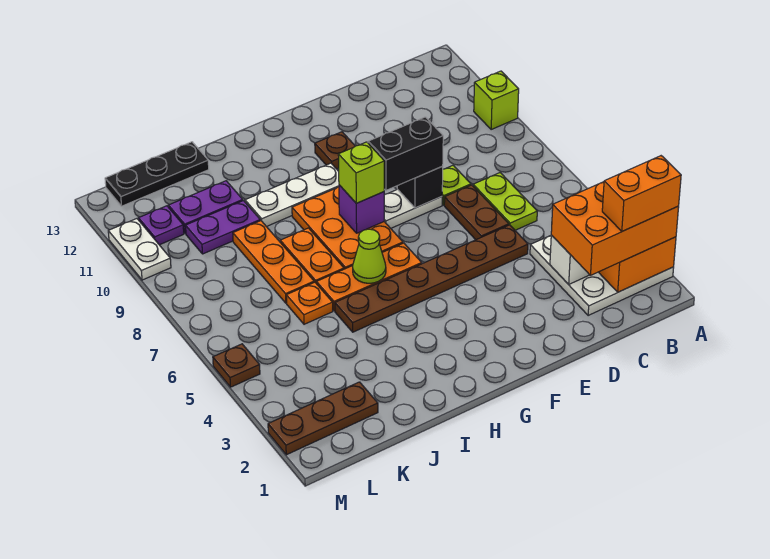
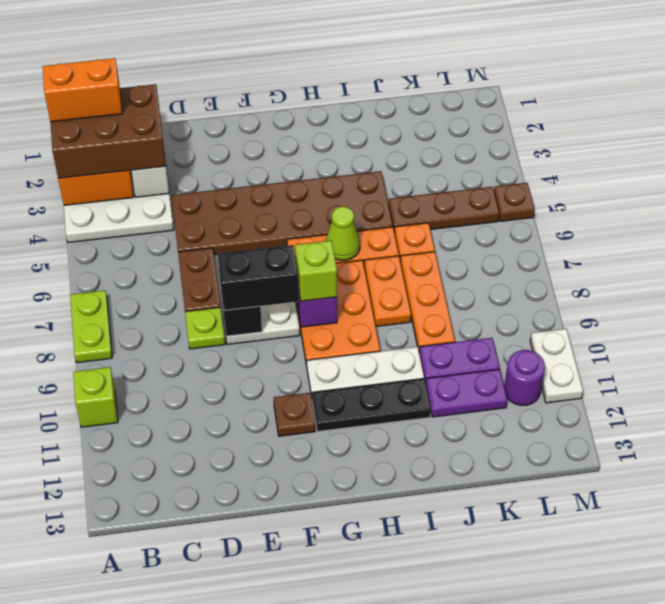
orange 2x3 brick [551,182,679,275] -> brown 2x3 brick [50,84,166,178]
lime 1x2 plate [473,173,537,230] -> lime 1x2 plate moved to [70,290,112,363]
brown 1x6 plate [335,225,528,332] -> brown 2x6 plate [171,171,393,255]
black 1x3 plate [105,142,209,206] -> black 1x3 plate moved to [312,379,431,432]
brown 1x3 plate [268,382,378,455] -> brown 1x3 plate moved to [389,187,499,232]
purple 1x1 plate [139,206,184,245] -> purple 1x1 round brick [504,350,545,405]

